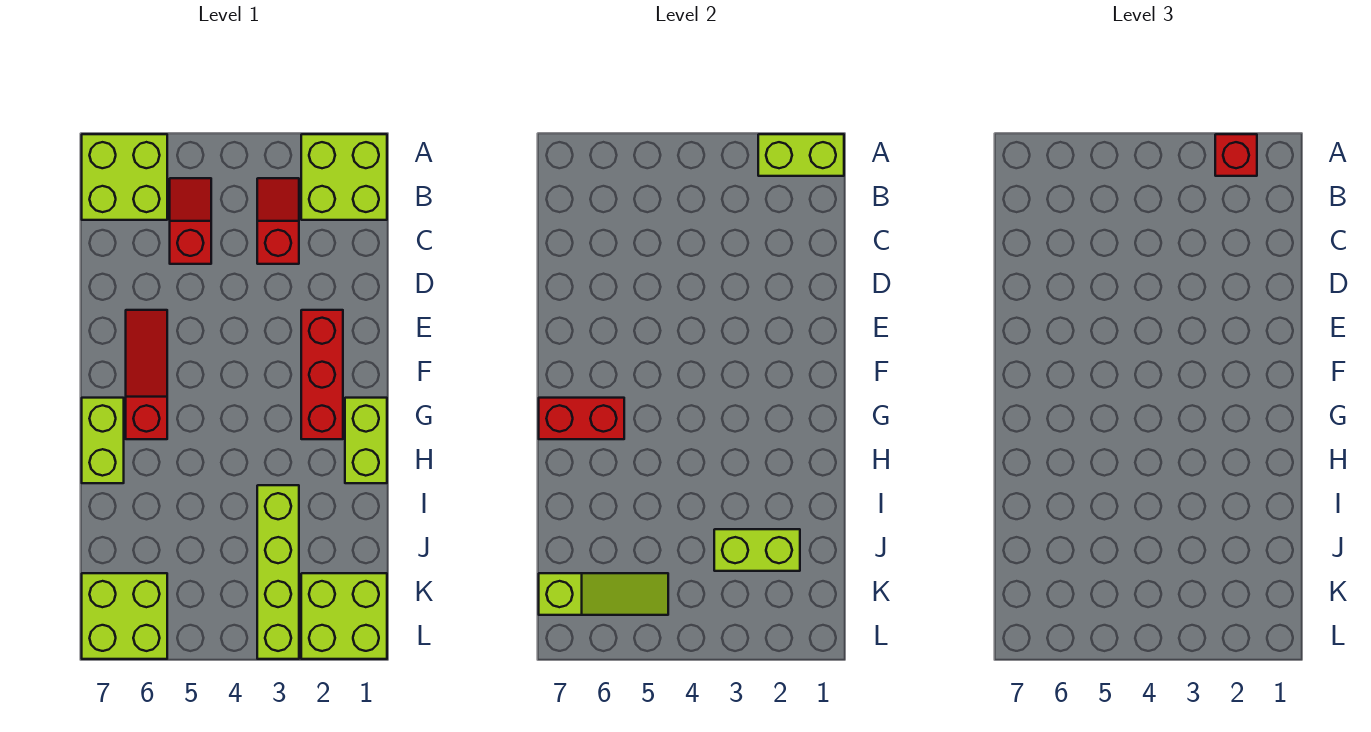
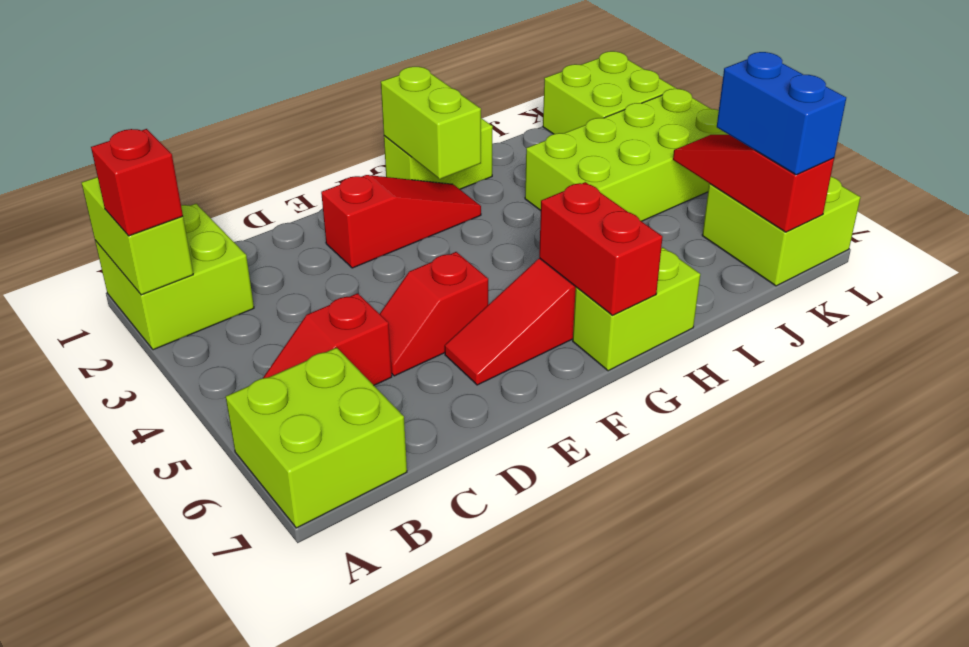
red 1x2 slope [257,178,299,264] -> red 1x2 slope moved to [380,252,488,376]
red 1x3 brick [301,310,343,439] -> red 1x3 slope [321,175,481,268]
lime 1x4 brick [257,485,299,659] -> lime 2x4 brick [525,89,728,221]
lime 1x2 brick [714,529,800,571] -> lime 1x2 brick moved to [381,67,481,179]
lime 1x3 slope [539,573,668,615] -> red 1x3 slope [673,135,834,232]
none -> blue 1x2 brick [717,52,846,175]

